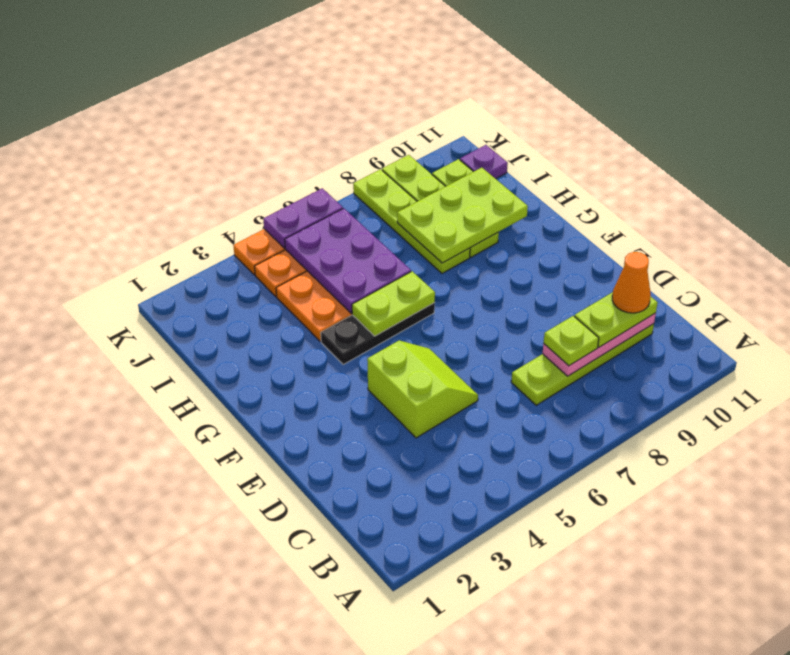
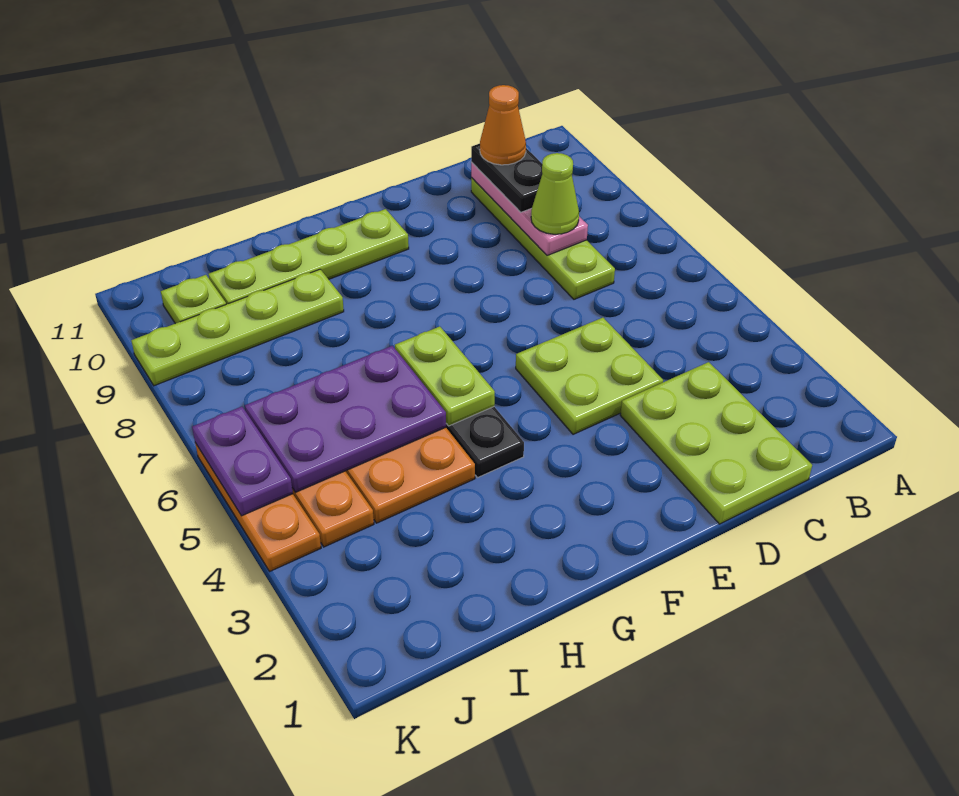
lime 1x1 plate [544,316,599,366] -> lime 1x1 cone [531,153,579,234]
lime 1x2 plate [574,292,658,347] -> black 1x2 plate [471,144,542,212]
lime 2x2 slope [367,341,478,438] -> lime 2x2 plate [516,318,663,434]
lime 1x4 plate [353,169,470,273] -> lime 1x4 plate moved to [208,209,409,304]
lime 2x3 plate [397,168,528,263] -> lime 2x3 plate moved to [620,362,812,524]
purple 1x1 plate [460,145,508,179] -> none

